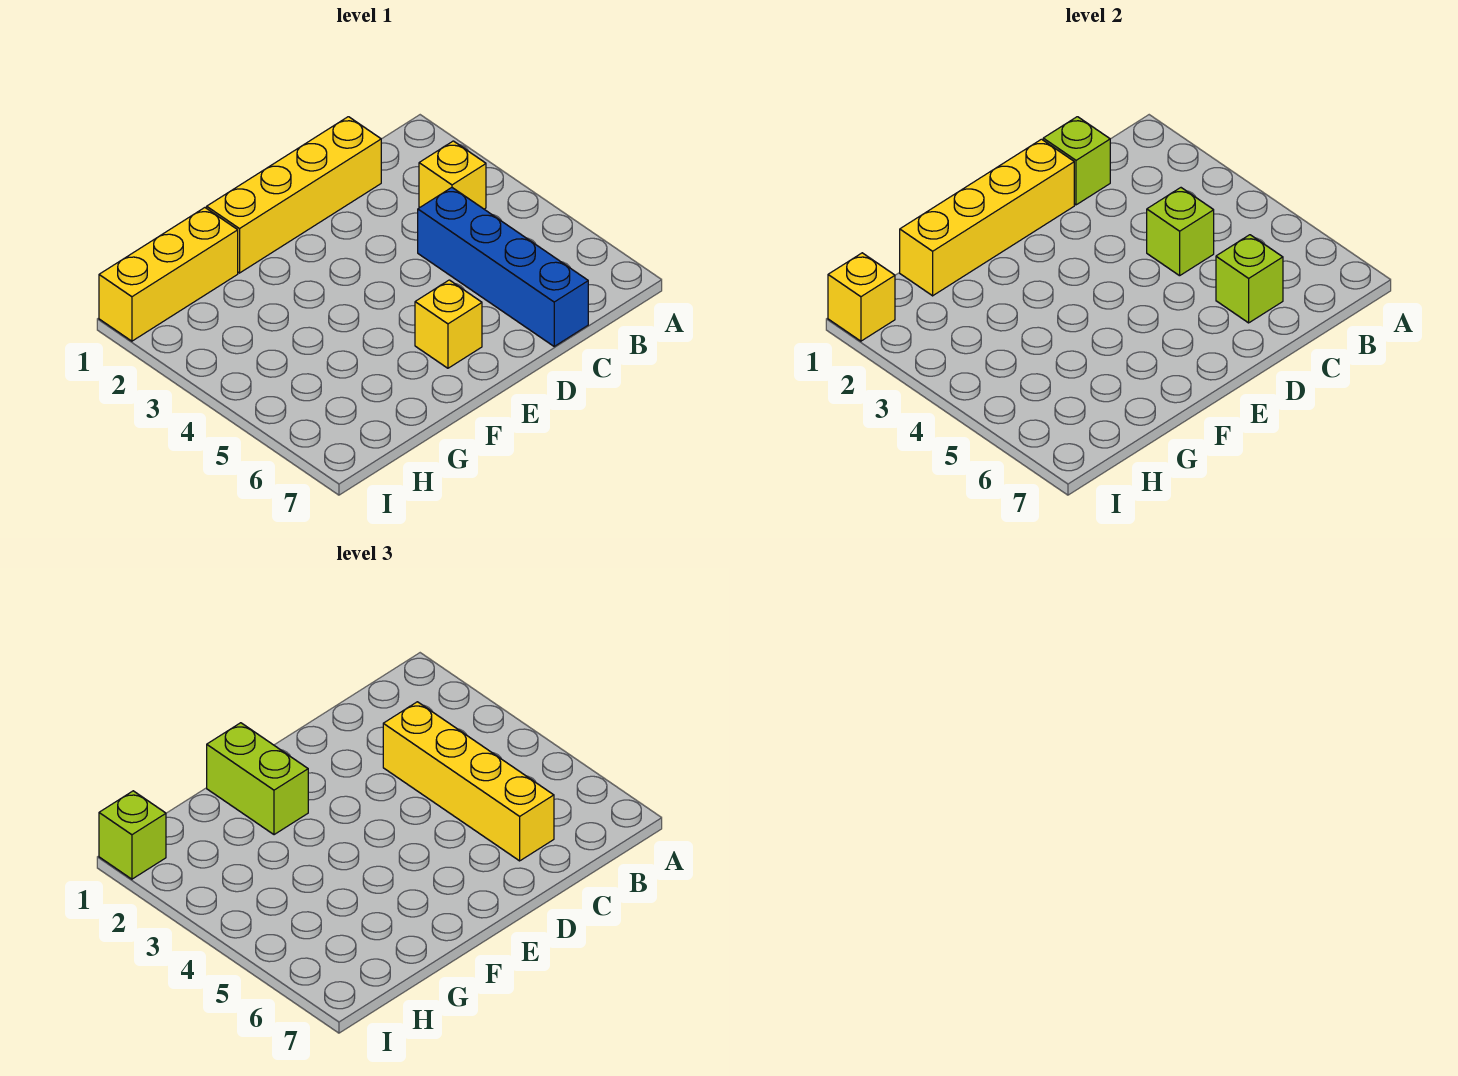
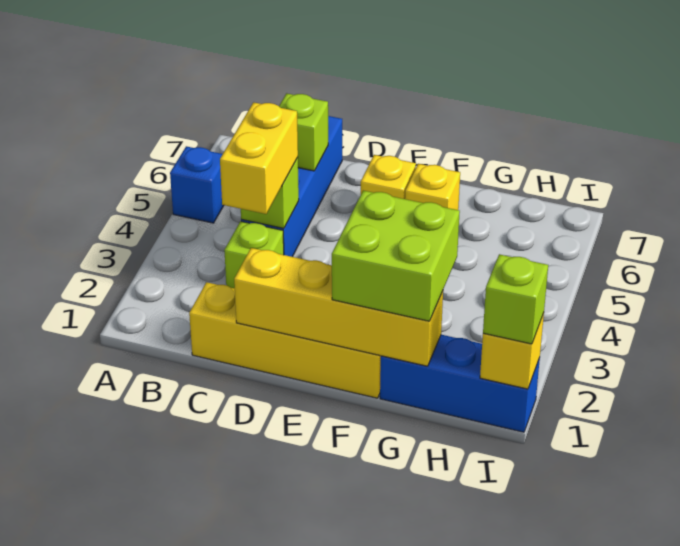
none -> blue 1x1 brick [170,146,224,223]
yellow 1x1 brick [419,141,486,209] -> yellow 1x1 brick moved to [405,164,460,210]
lime 1x1 brick [1043,117,1110,205] -> lime 1x1 brick moved to [224,221,284,288]
yellow 1x4 brick [383,702,554,861] -> yellow 1x2 brick [220,102,298,214]
lime 1x2 brick [207,723,308,835] -> lime 2x2 brick [332,190,460,321]
yellow 1x3 brick [99,208,238,341] -> blue 1x3 brick [380,335,540,432]

